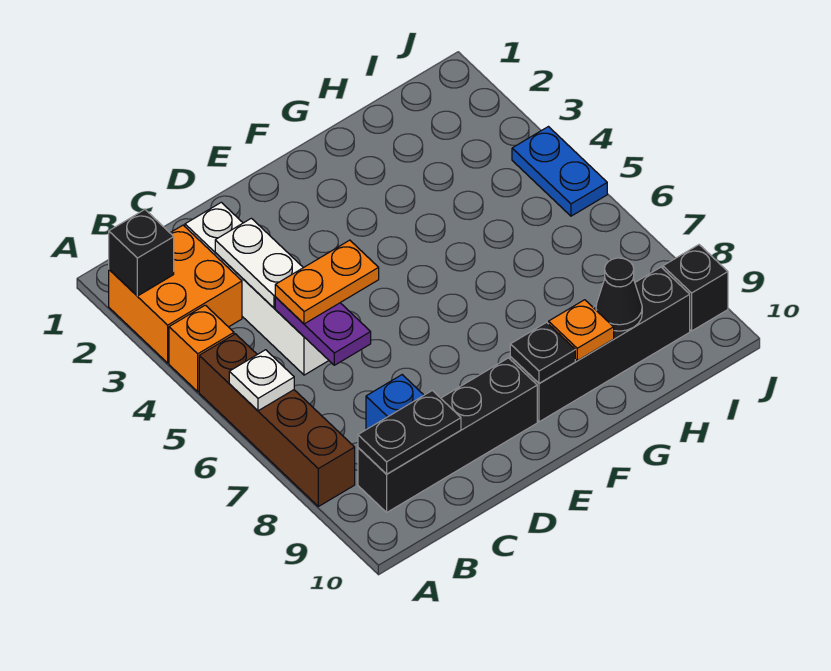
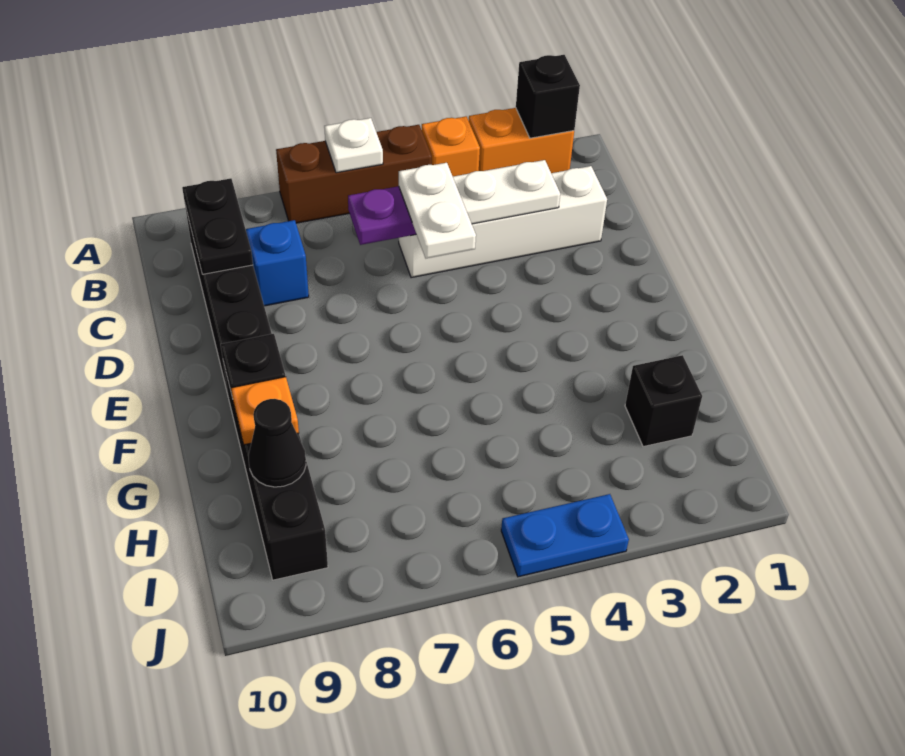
orange 2x2 brick [109,225,242,363] -> orange 1x2 brick [469,108,574,173]
brown 1x4 brick [199,334,355,506] -> brown 1x3 brick [276,125,432,223]
orange 1x2 plate [275,240,379,324] -> white 1x2 plate [399,163,476,258]
black 1x1 brick [663,245,728,331] -> black 1x1 brick moved to [625,355,702,447]

